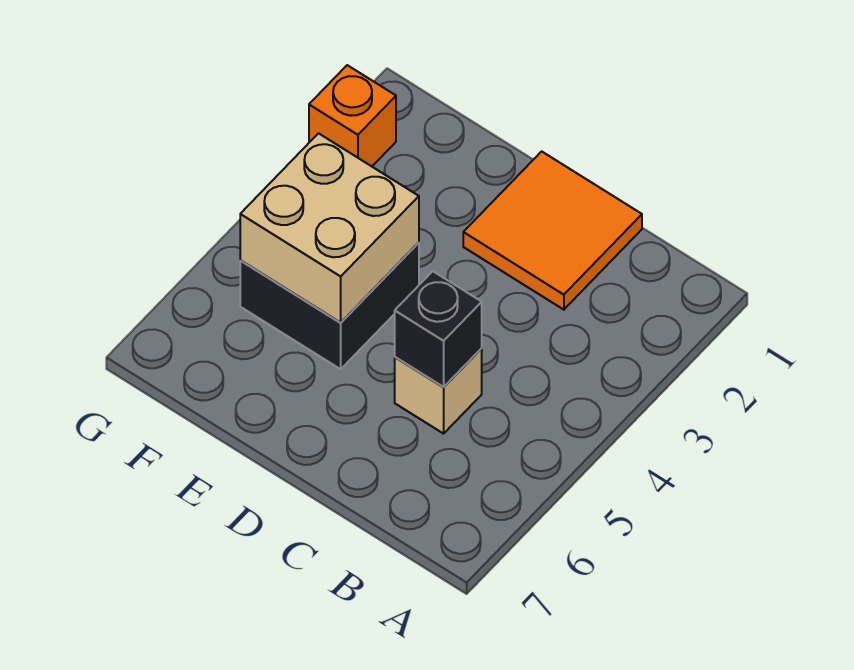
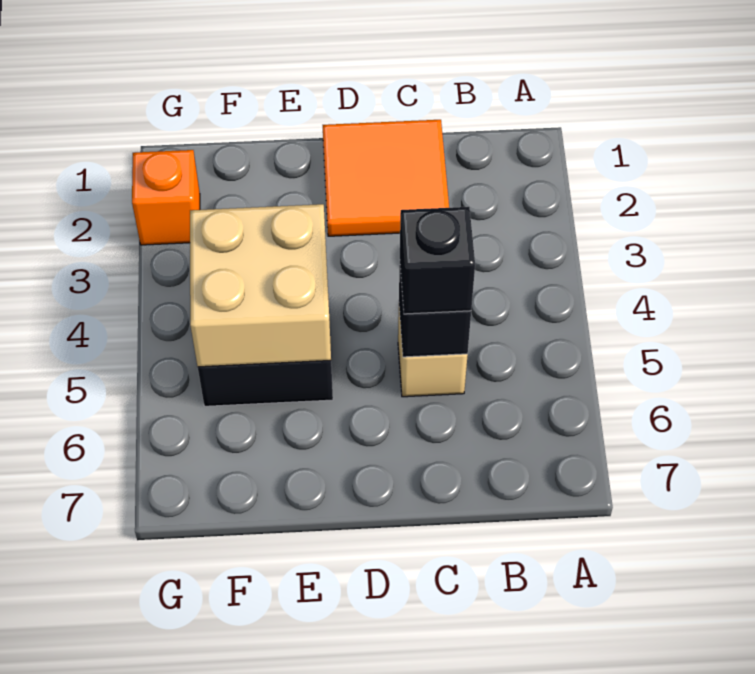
none -> black 1x1 brick [400,207,475,314]

